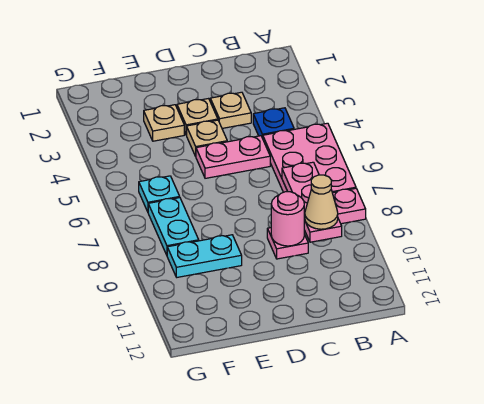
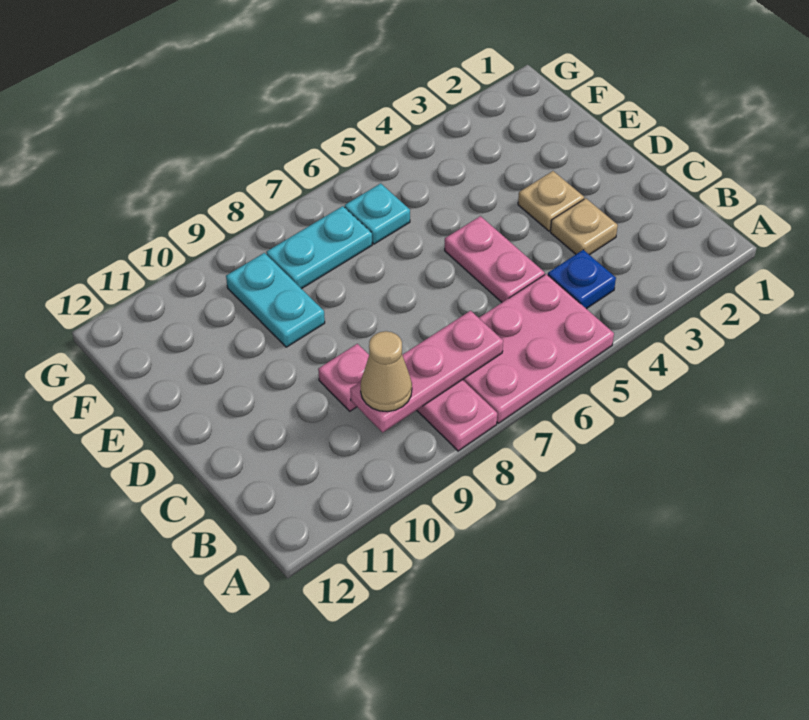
pink 1x1 round brick [271,192,304,246] -> none
tan 1x1 plate [187,120,227,156] -> none
tan 1x1 plate [144,105,184,141] -> none

